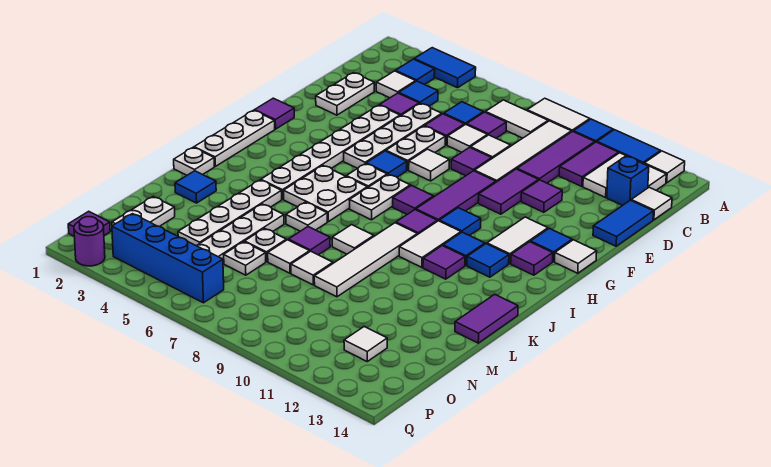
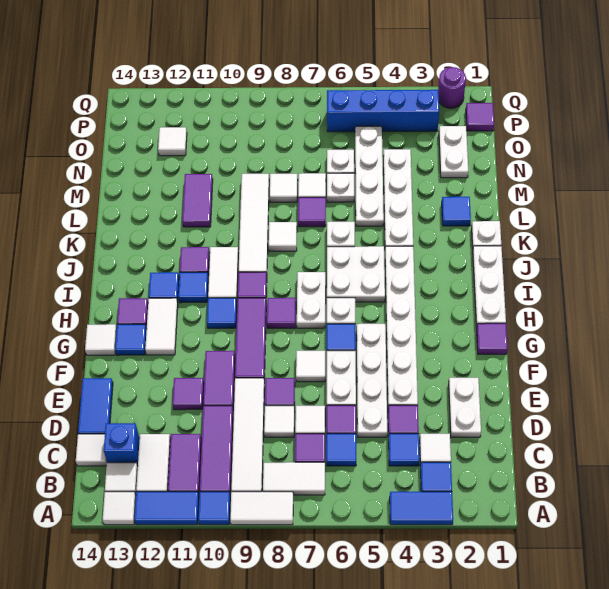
purple 1x2 tile [455,294,518,343] -> purple 1x2 tile moved to [182,174,213,227]

